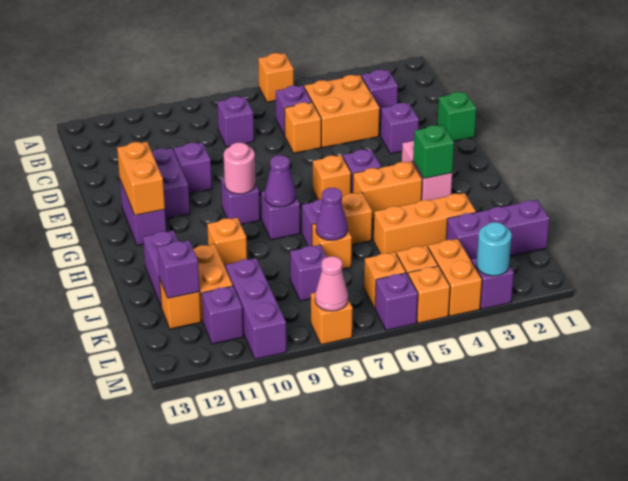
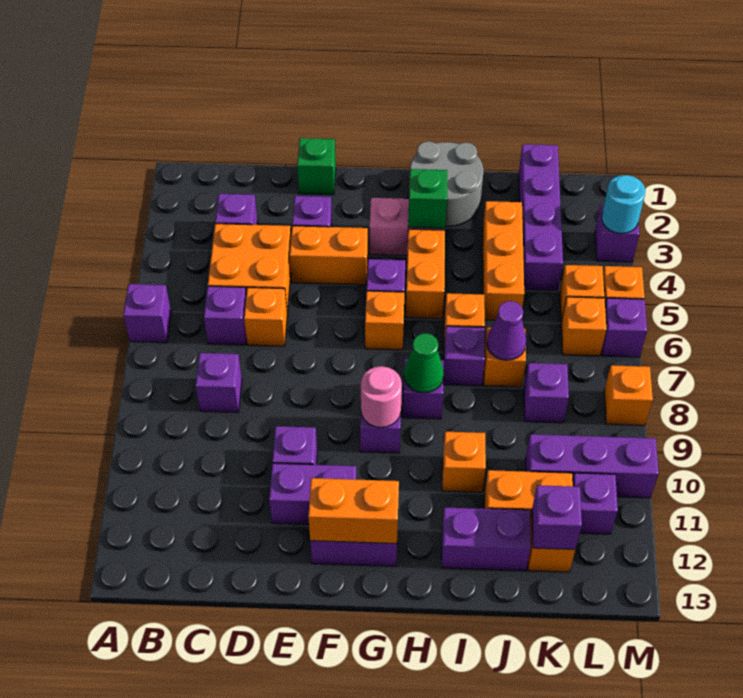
orange 1x1 brick [258,53,294,102] -> purple 1x1 brick [123,284,171,343]
none -> grey 2x2 round brick [409,141,484,227]
purple 1x1 cone [265,155,296,207] -> green 1x1 cone [404,333,444,393]
purple 1x3 brick [446,200,550,261] -> purple 1x4 brick [519,144,563,291]
orange 1x2 brick [428,239,482,316] -> orange 1x2 brick moved to [290,226,368,285]
pink 1x1 cone [315,256,348,311] -> none

